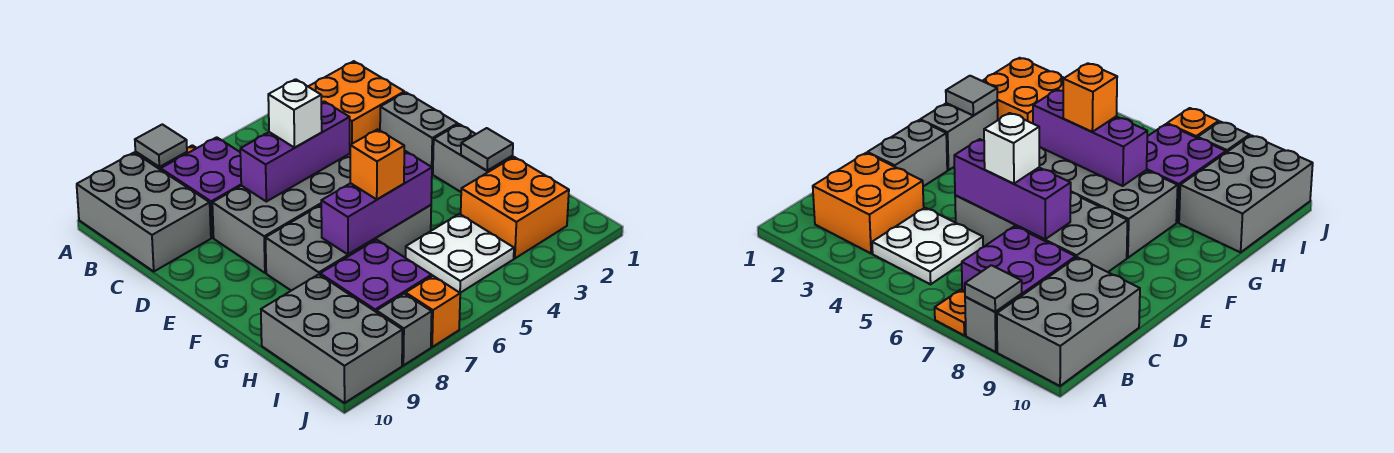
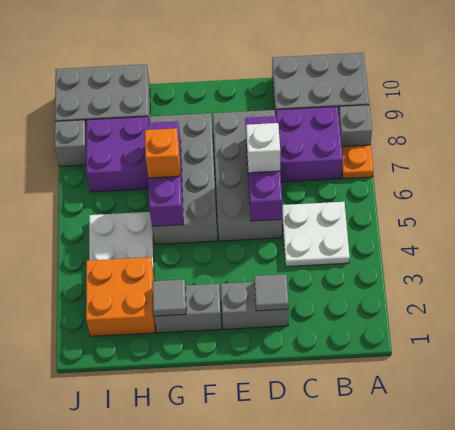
grey 1x1 tile [135,124,187,167] -> grey 1x1 tile moved to [254,274,289,311]
orange 2x2 brick [308,61,404,145] -> none
orange 1x1 brick [406,276,460,347] -> none

